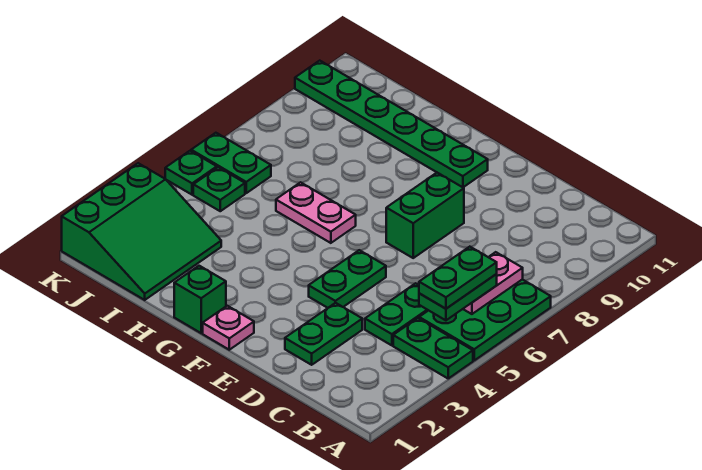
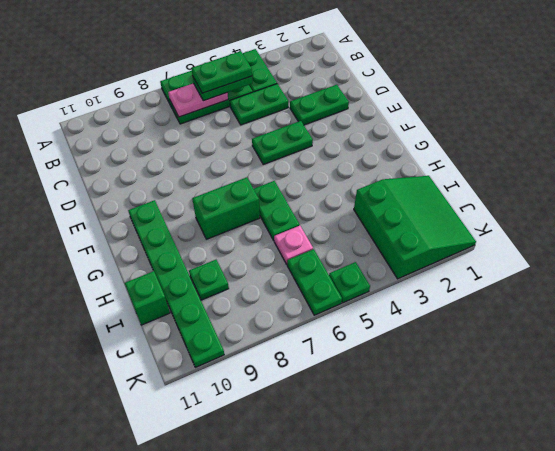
green 1x2 brick [386,173,464,258] -> green 1x2 brick moved to [192,177,260,239]
pink 1x1 plate [203,306,254,350] -> pink 1x1 plate moved to [274,225,313,264]
green 1x1 brick [174,266,226,333] -> green 1x1 brick moved to [125,271,170,325]
pink 1x2 plate [276,182,356,243] -> green 1x2 plate [254,181,300,240]
green 3x3 slope [62,163,221,300] -> green 3x3 slope turned to [354,176,476,279]
green 1x1 plate [193,167,245,211] -> green 1x1 plate moved to [189,260,229,300]

